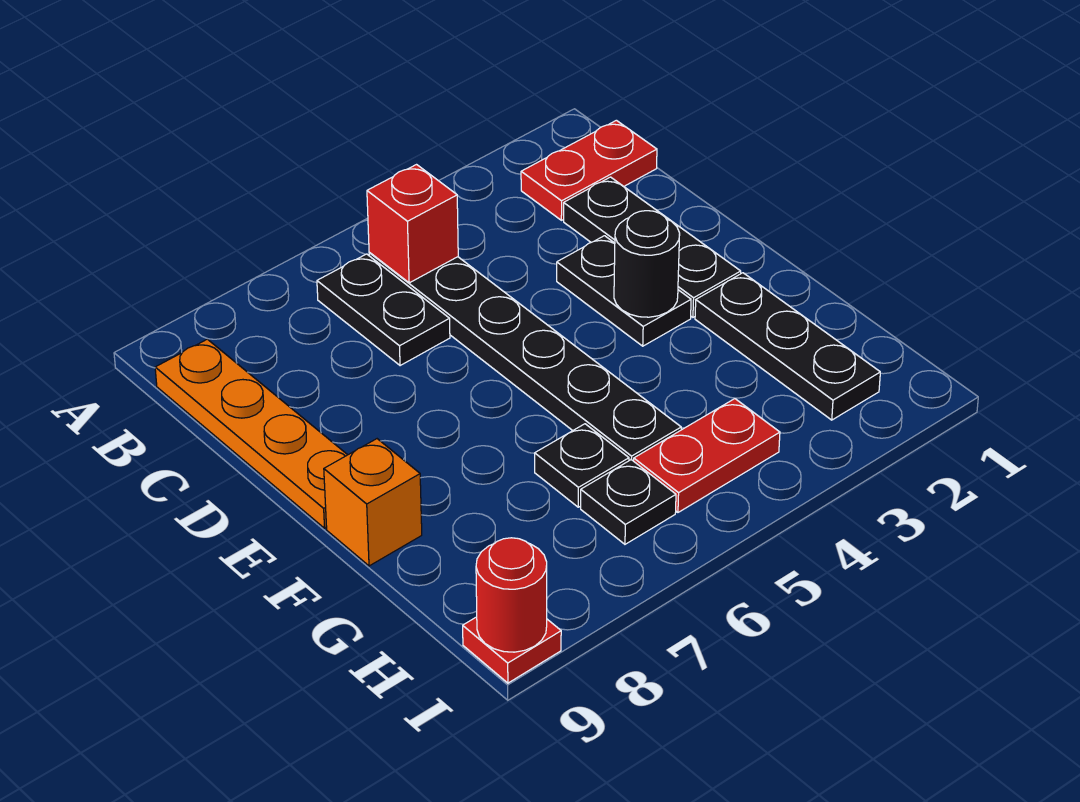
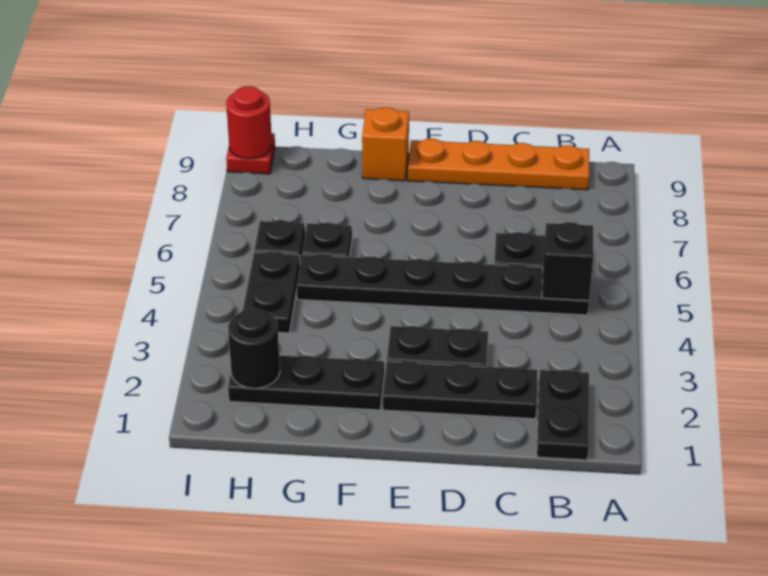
red 1x2 plate [521,120,657,220] -> black 1x2 plate [537,370,589,460]
red 1x1 brick [367,165,458,283] -> black 1x1 brick [542,222,593,301]
black 1x1 round brick [614,211,680,317] -> black 1x1 round brick moved to [228,308,280,388]
red 1x2 plate [634,399,780,512] -> black 1x2 plate [243,251,300,333]

